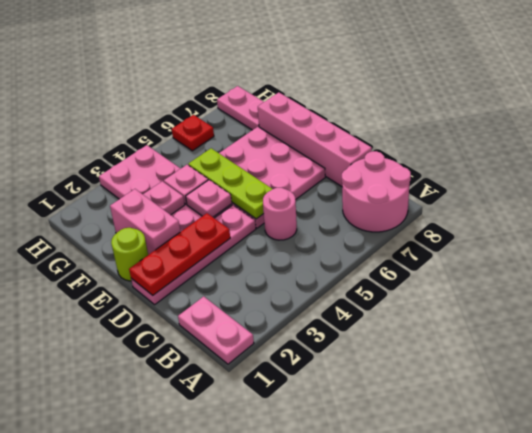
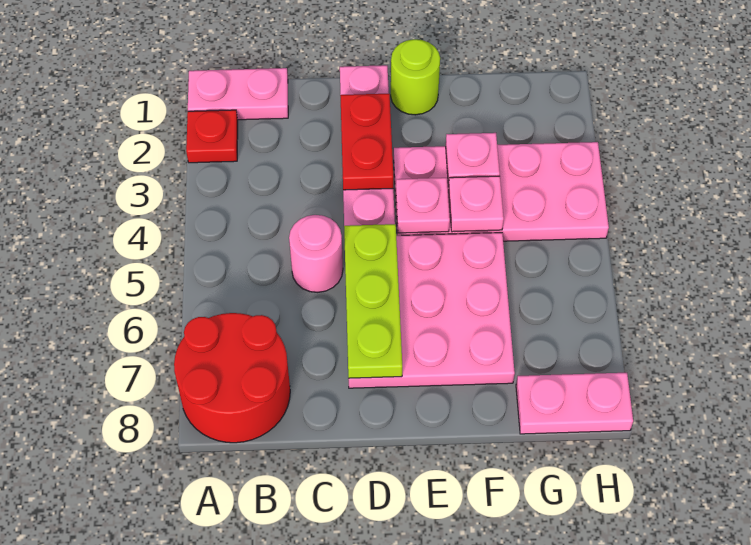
pink 2x2 round brick [342,151,411,232] -> red 2x2 round brick [174,313,290,443]
pink 1x4 brick [258,92,372,186] -> none
red 1x3 plate [129,213,230,295] -> red 1x2 plate [340,94,393,190]
lime 1x3 plate [188,148,272,219] -> lime 1x3 plate turned to [344,224,402,378]
pink 1x2 brick [110,189,180,255] -> none
red 1x1 plate [172,115,214,151] -> red 1x1 plate moved to [186,110,238,163]

